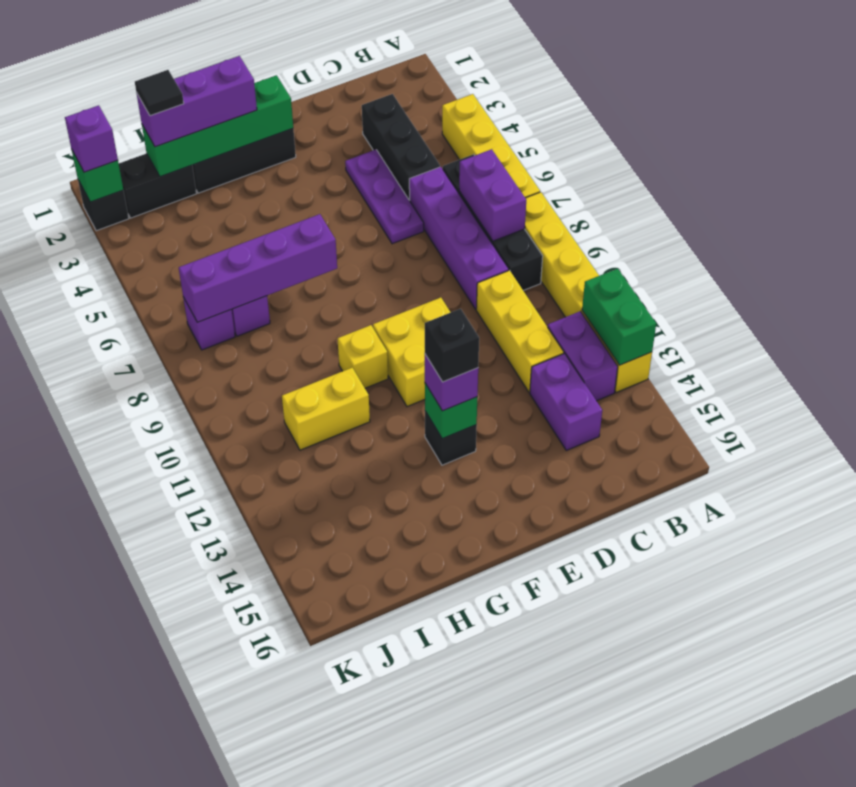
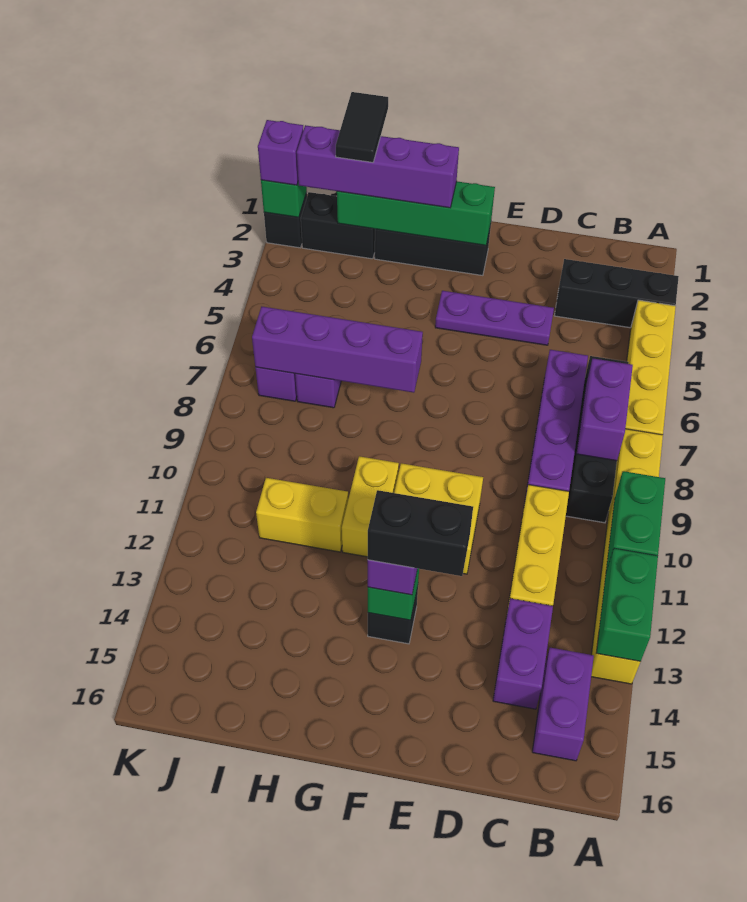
none -> green 1x2 brick [606,471,665,571]
purple 1x2 brick [548,312,618,401] -> purple 1x2 brick moved to [532,648,594,761]
black 1x3 brick [362,94,440,201] -> black 1x3 brick turned to [554,259,679,328]
purple 1x3 plate [345,150,424,244] -> purple 1x3 plate turned to [435,291,554,345]
black 1x1 brick [425,309,479,382] -> black 1x2 brick [368,490,473,576]
purple 1x3 brick [137,56,257,147] -> purple 1x4 brick [297,125,459,208]
yellow 1x1 brick [338,325,388,388] -> yellow 1x2 brick [342,456,399,557]
black 1x1 tile [135,70,184,116] -> black 1x2 tile [336,92,388,163]

